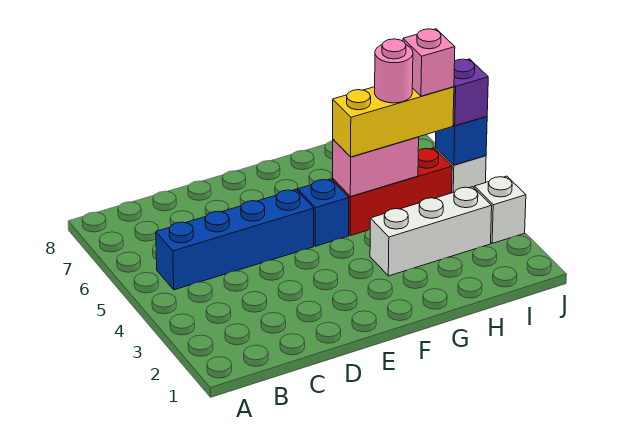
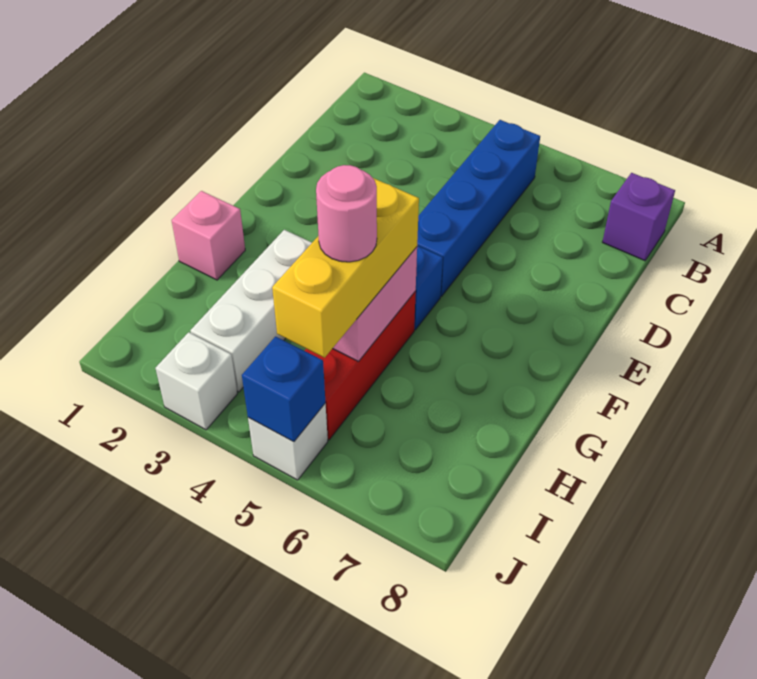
pink 1x1 brick [403,29,455,96] -> pink 1x1 brick moved to [172,191,245,280]
purple 1x1 brick [453,59,488,126] -> purple 1x1 brick moved to [603,173,675,261]

